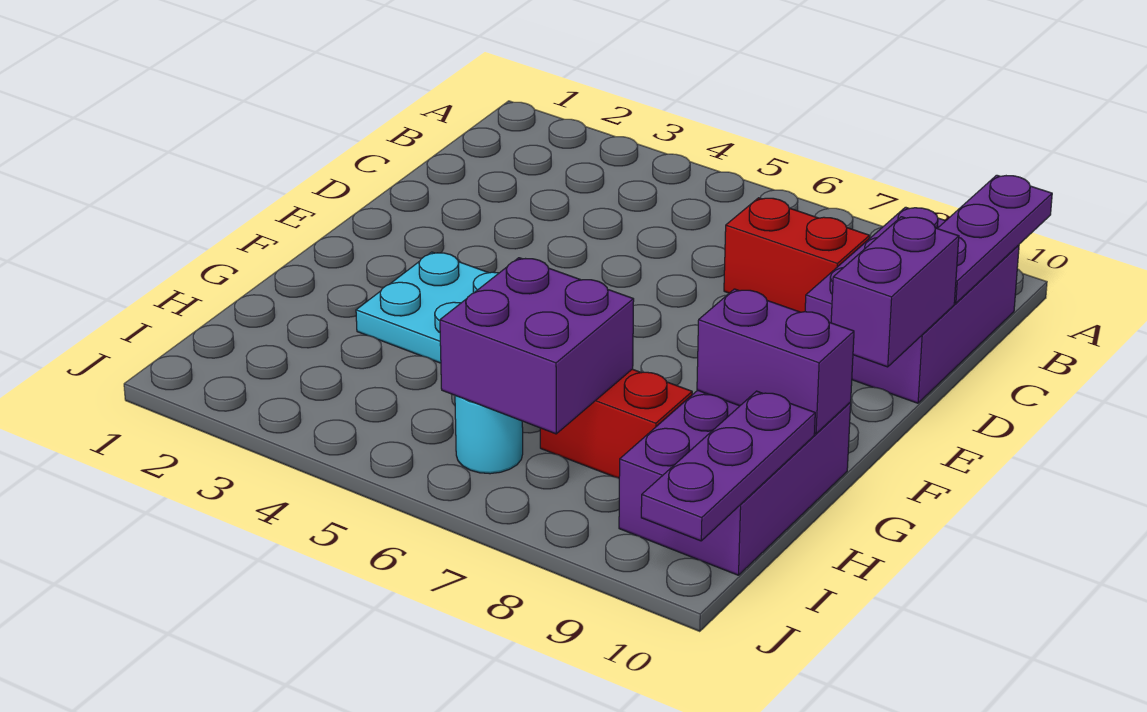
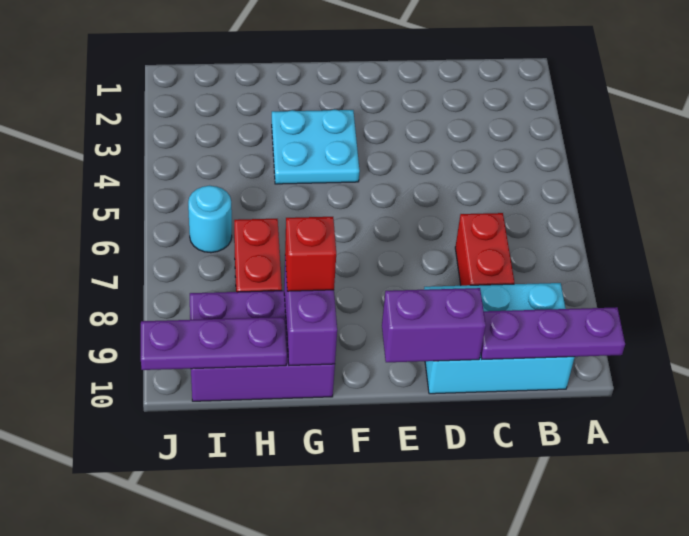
purple 2x3 brick [805,207,1019,403] -> cyan 2x3 brick [424,283,575,394]
none -> red 1x1 brick [285,217,336,291]
purple 2x2 brick [440,258,634,434] -> none

